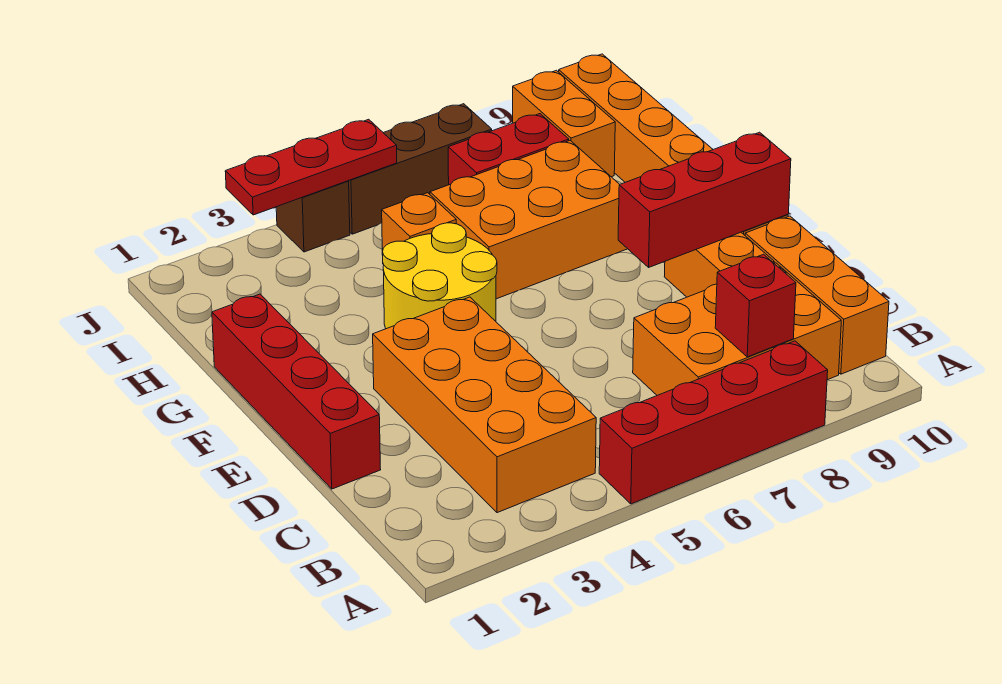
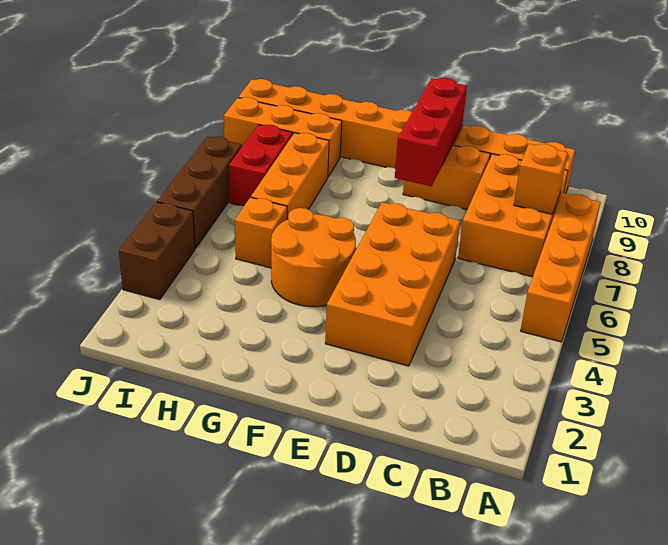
red 1x4 brick [599,341,828,504] -> orange 1x4 brick [521,193,601,342]
orange 2x4 brick [373,297,596,513] -> orange 2x4 brick turned to [325,202,460,366]
red 1x1 brick [715,254,796,357] -> orange 1x1 brick [514,144,568,214]
red 1x4 brick [212,294,381,489] -> none
yellow 2x2 round brick [383,223,497,329] -> orange 2x2 round brick [271,208,356,307]
orange 2x3 brick [430,141,627,299] -> orange 1x3 brick [251,133,329,219]
orange 1x2 brick [513,70,615,177] -> orange 1x3 brick [224,97,342,177]
red 1x3 plate [225,119,397,215] -> none
brown 1x1 brick [276,181,350,252] -> brown 1x2 brick [119,202,195,300]

